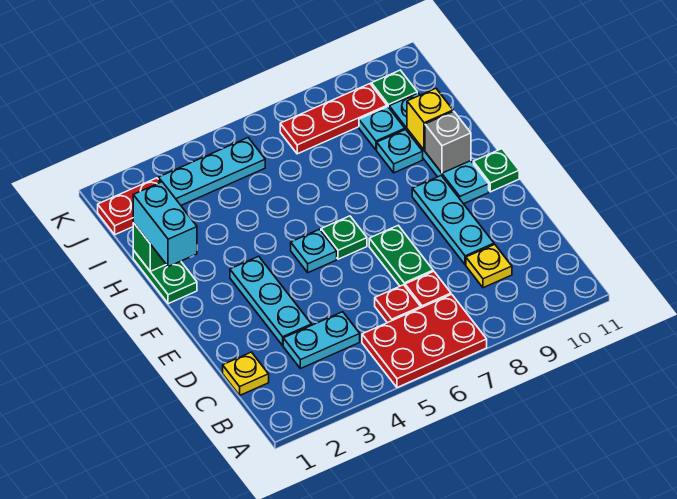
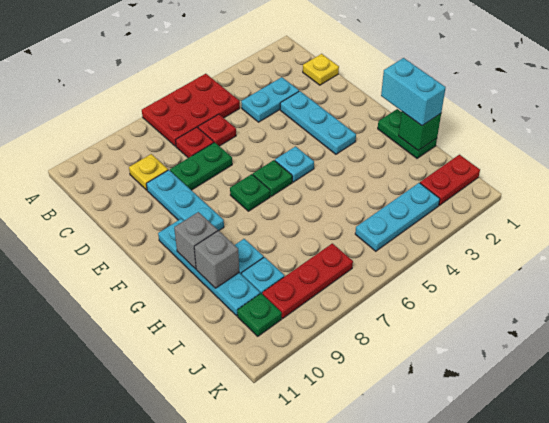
green 1x2 plate [369,226,433,286] -> green 1x2 plate turned to [170,142,232,190]
green 1x1 plate [473,149,519,192] -> green 1x1 plate moved to [230,174,270,211]
yellow 1x1 brick [407,88,453,150] -> grey 1x1 brick [194,231,239,288]

